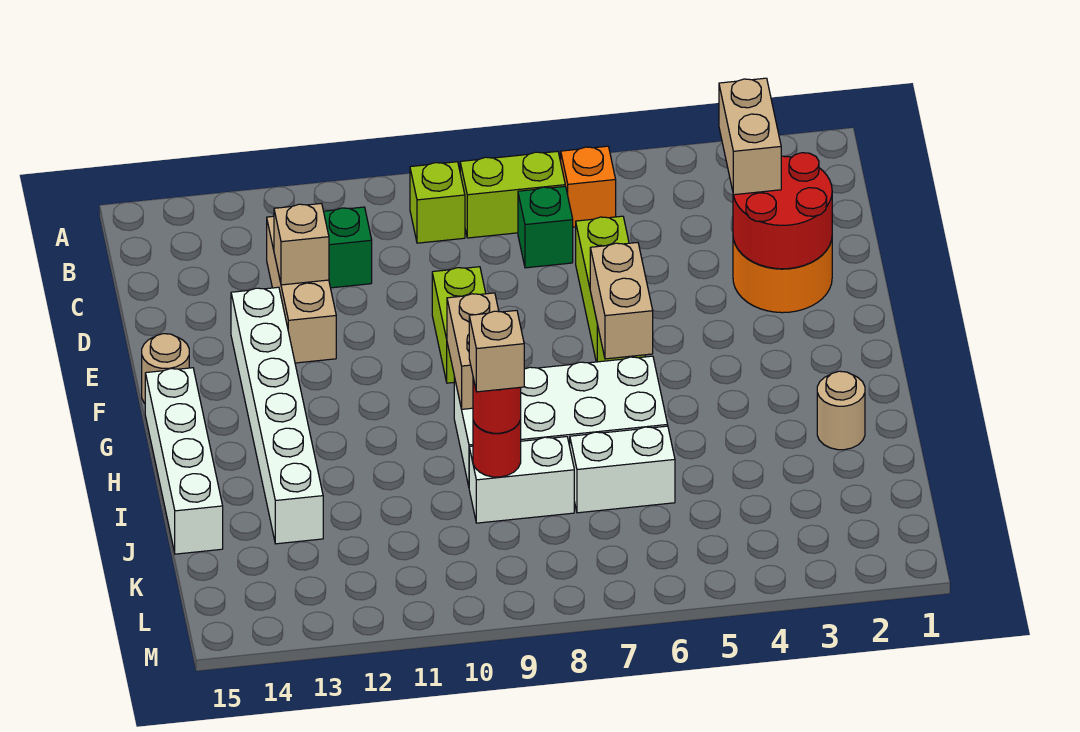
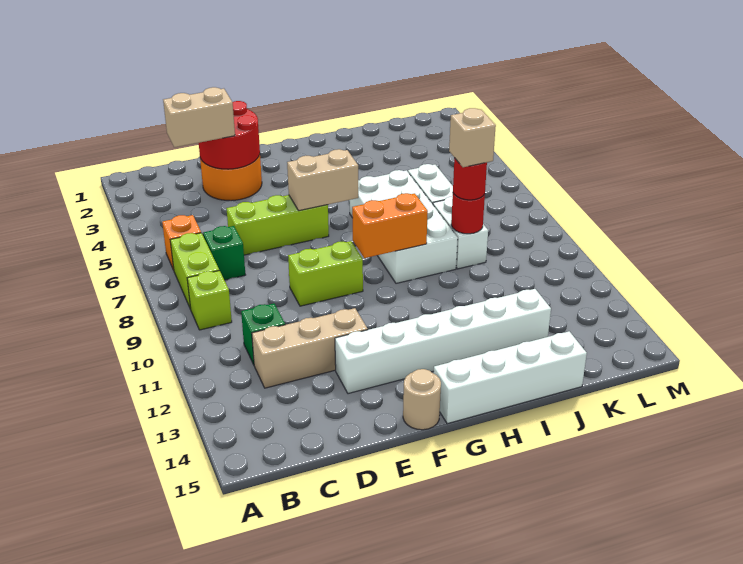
tan 1x1 brick [274,203,329,285] -> none
tan 1x2 brick [447,293,499,409] -> orange 1x2 brick [352,193,428,258]
tan 1x1 round brick [817,371,865,450] -> none

